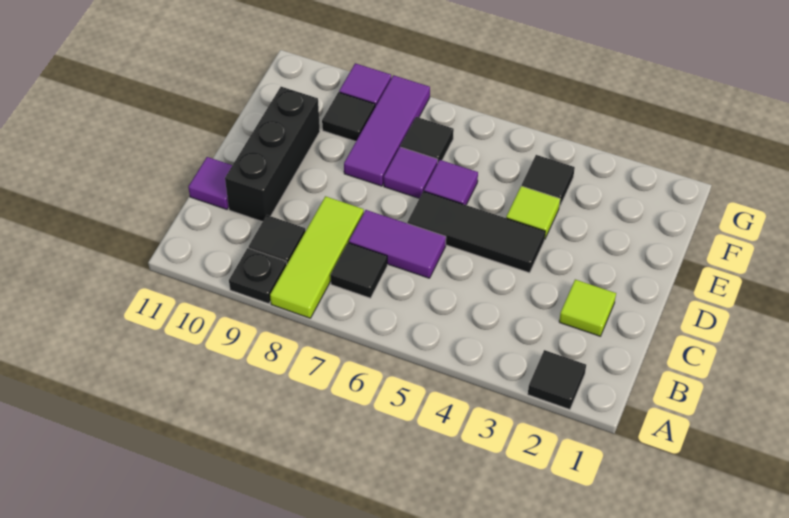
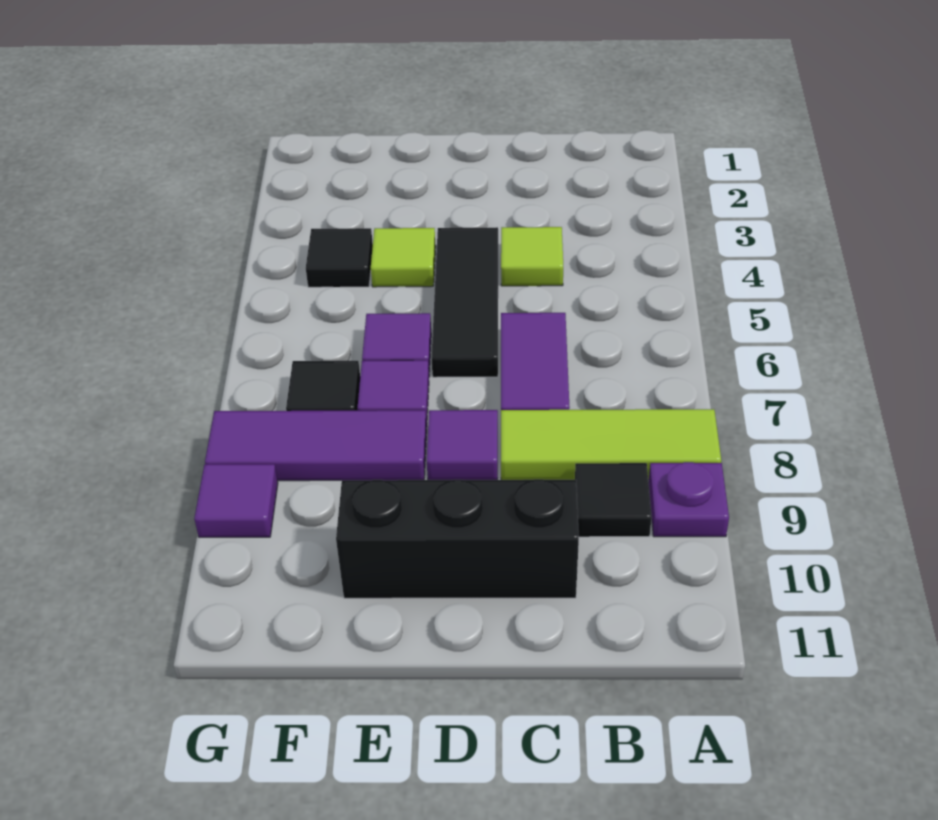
black 1x1 tile [528,350,586,410] -> none
black 1x1 plate [229,248,287,304] -> purple 1x1 plate [648,462,729,537]
black 1x1 tile [331,243,387,298] -> none
lime 1x1 tile [559,280,616,336] -> lime 1x1 tile moved to [501,227,563,286]
purple 1x1 tile [188,157,232,209] -> purple 1x1 tile moved to [427,410,498,480]
black 1x1 tile [322,92,375,141] -> none

